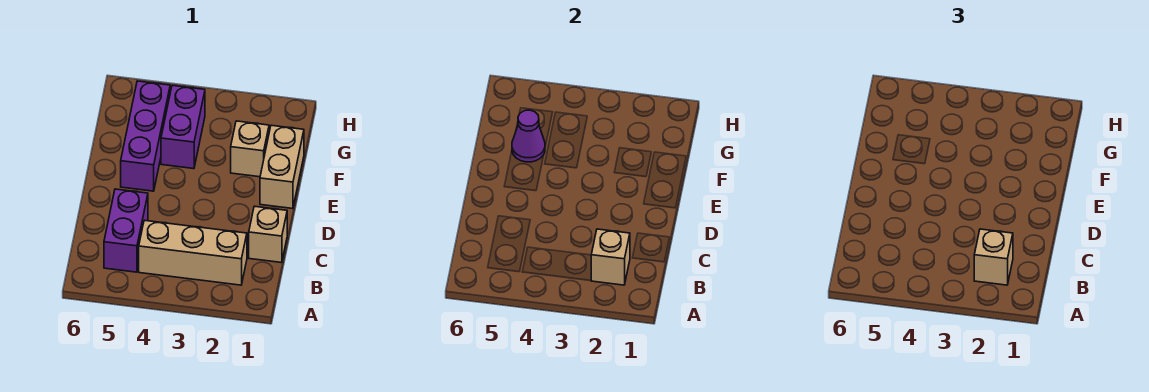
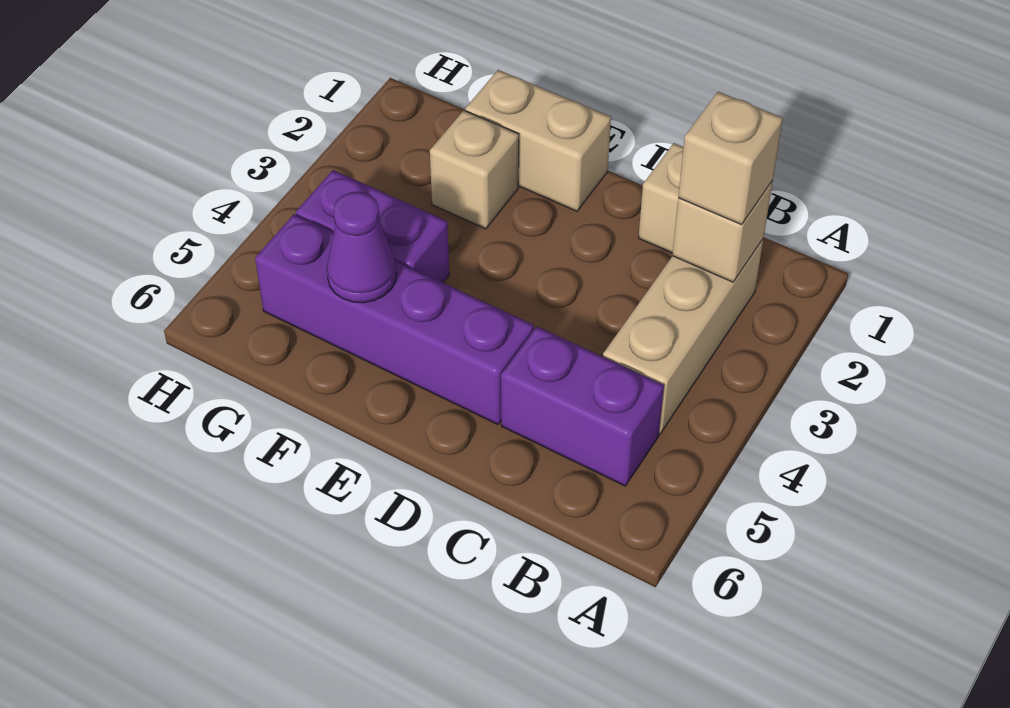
purple 1x3 brick [121,81,170,191] -> purple 1x4 brick [255,214,534,424]

